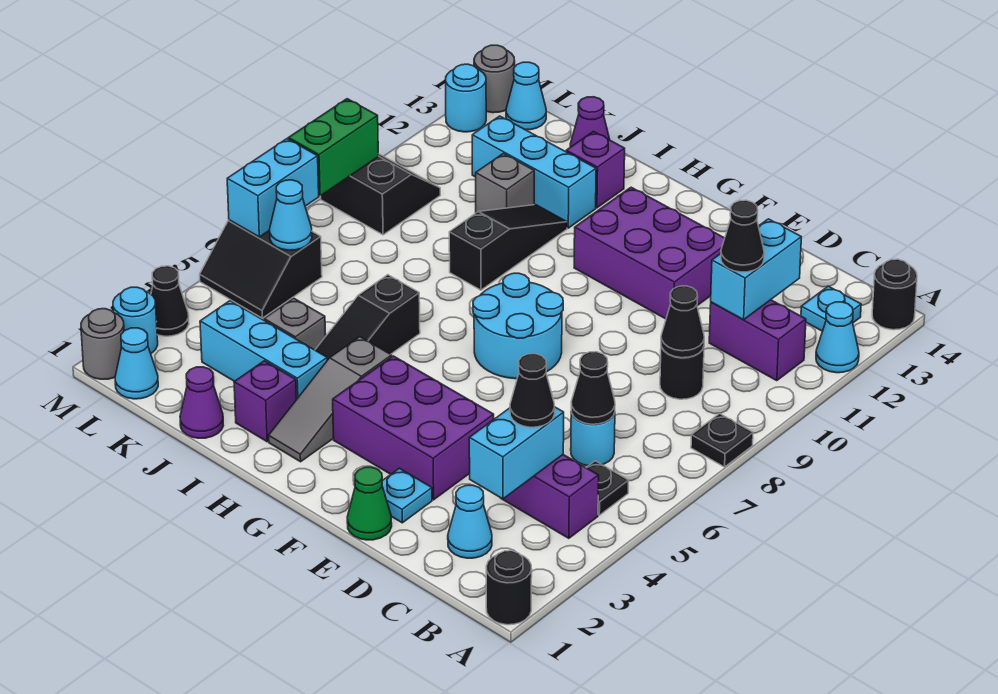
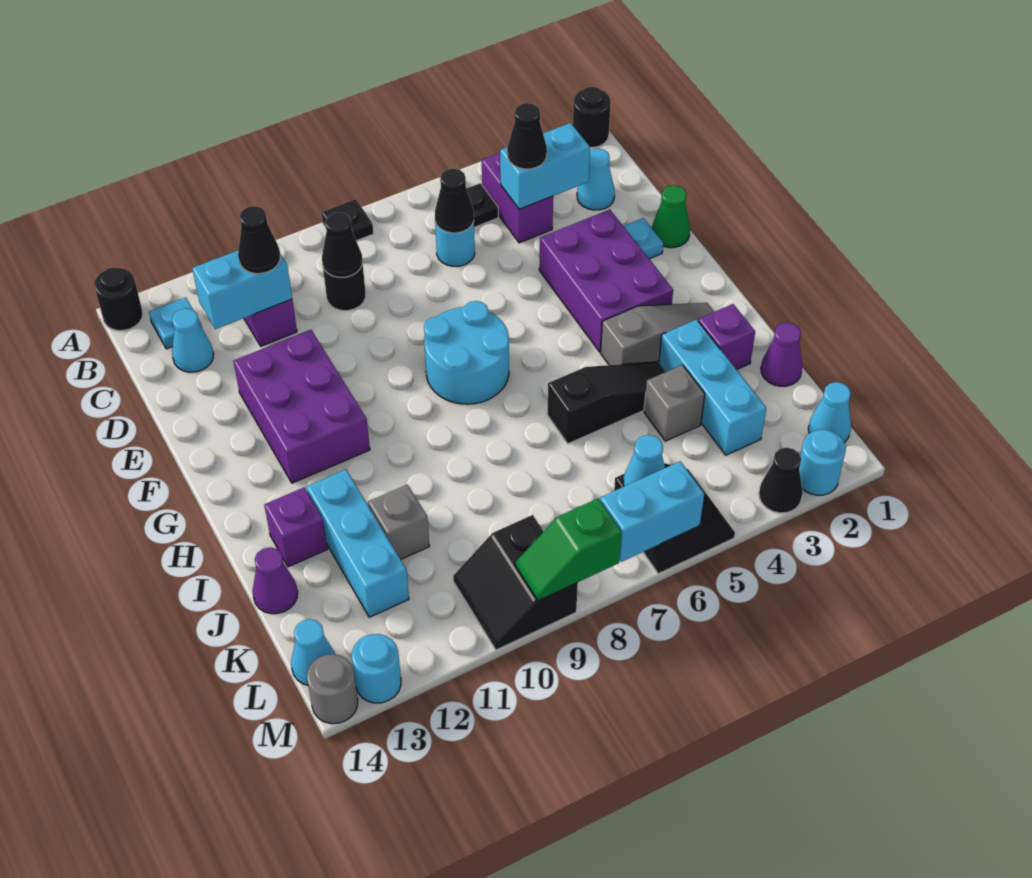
cyan 1x1 cone [816,302,859,373] -> cyan 1x1 cone moved to [172,308,214,372]
black 1x3 slope [449,205,567,290] -> none
grey 1x1 round brick [81,309,124,379] -> none
green 1x2 brick [288,99,378,196] -> green 1x2 slope [516,498,622,601]

